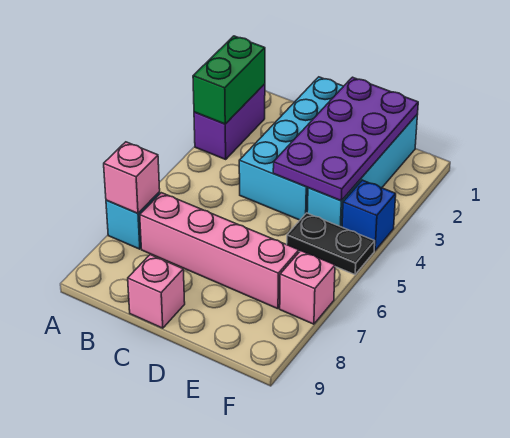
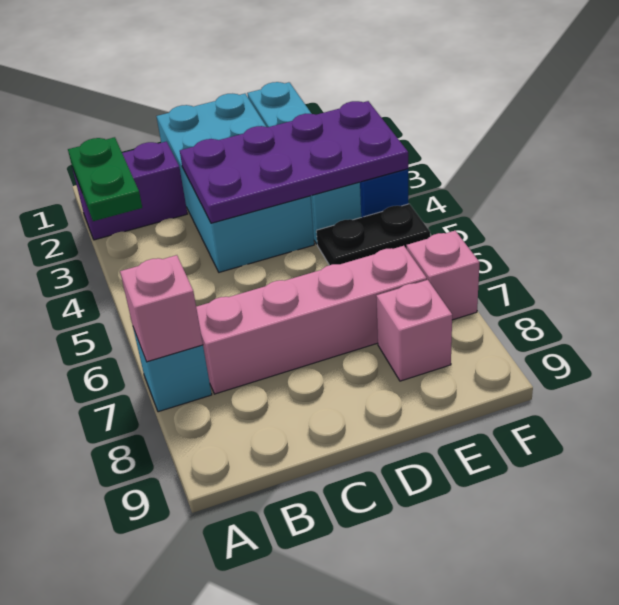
purple 1x2 brick [194,84,265,159] -> purple 1x2 brick turned to [73,142,187,240]
green 1x2 brick [193,36,265,124] -> green 1x2 plate [68,137,142,221]
pink 1x1 brick [128,255,185,328] -> pink 1x1 brick moved to [376,280,452,381]
purple 2x4 plate [273,77,418,201] -> purple 2x4 plate turned to [180,101,408,223]

